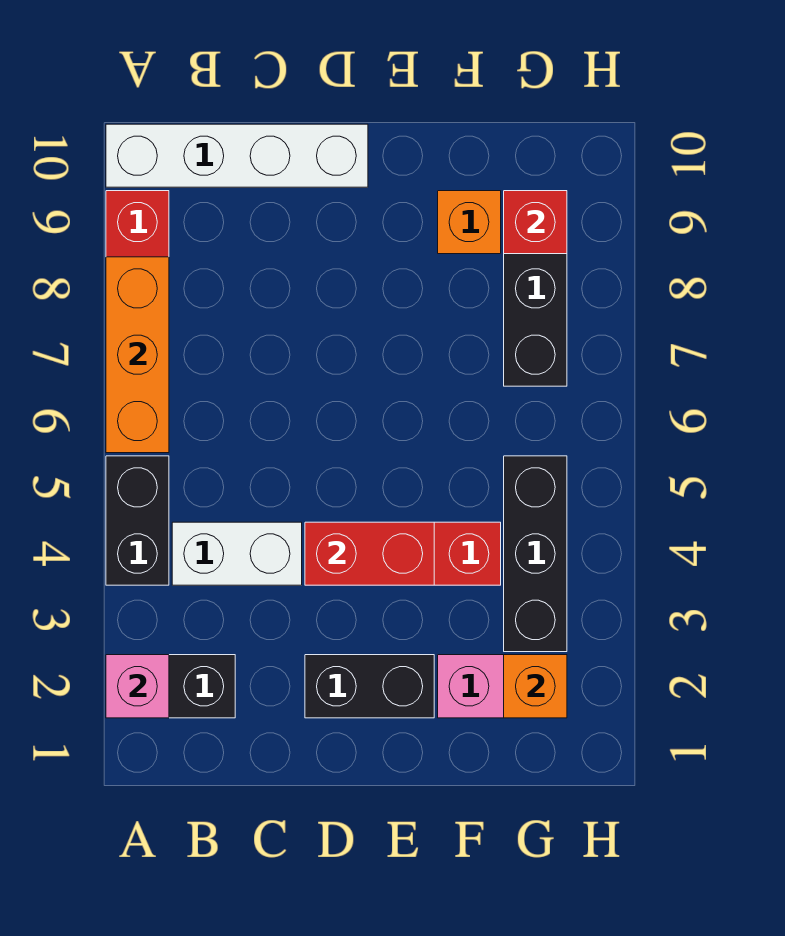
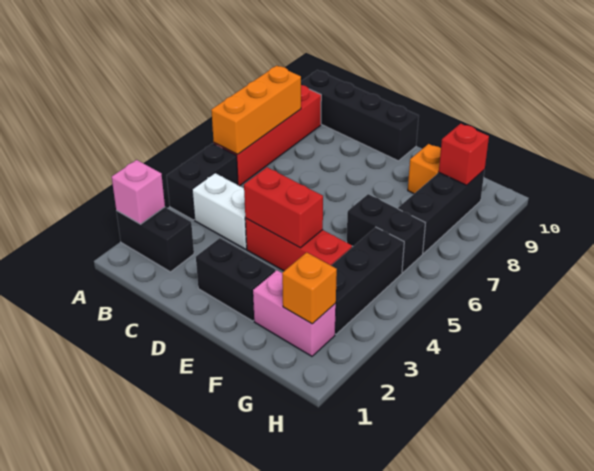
white 1x4 brick [106,124,368,187] -> black 1x4 brick [301,70,419,161]
none -> black 1x2 brick [347,194,425,273]

